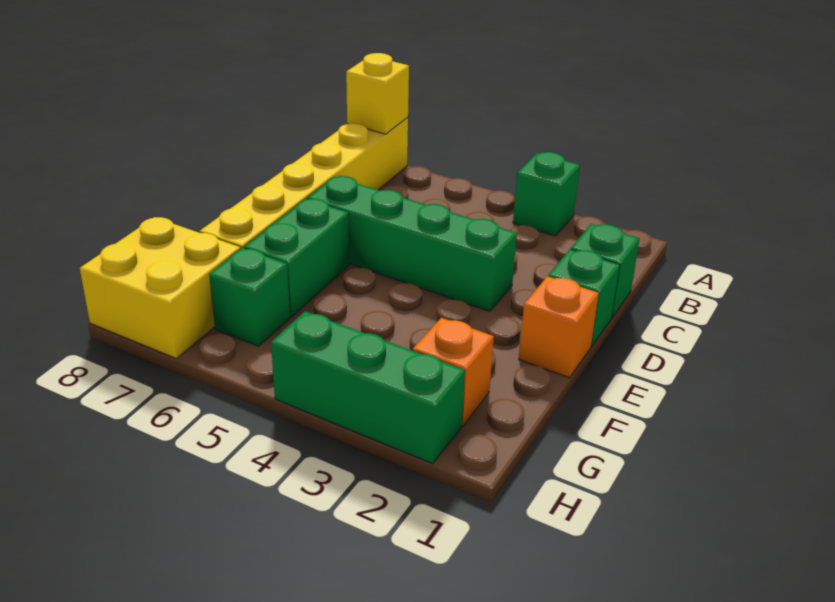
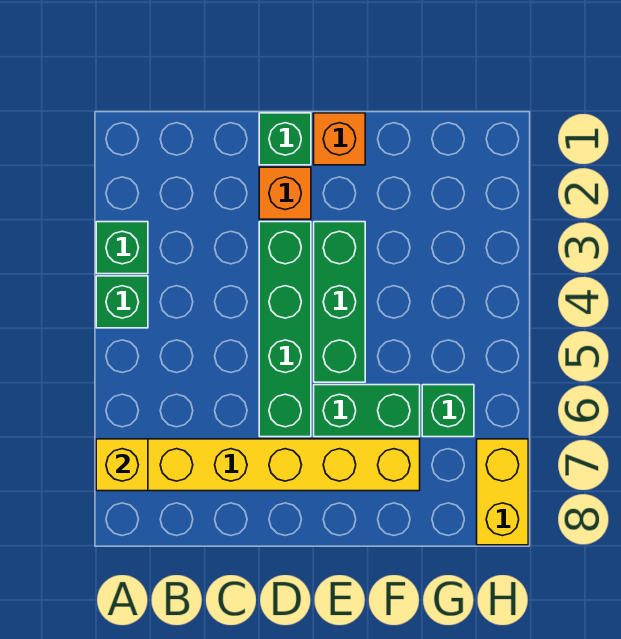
green 1x1 brick [571,224,640,317] -> green 1x1 brick moved to [96,276,148,328]
orange 1x1 brick [413,318,494,426] -> orange 1x1 brick moved to [259,167,311,219]
yellow 2x2 brick [80,217,241,358] -> yellow 1x2 brick [477,439,528,545]
green 1x3 brick [271,311,465,464] -> green 1x3 brick moved to [314,222,365,382]

